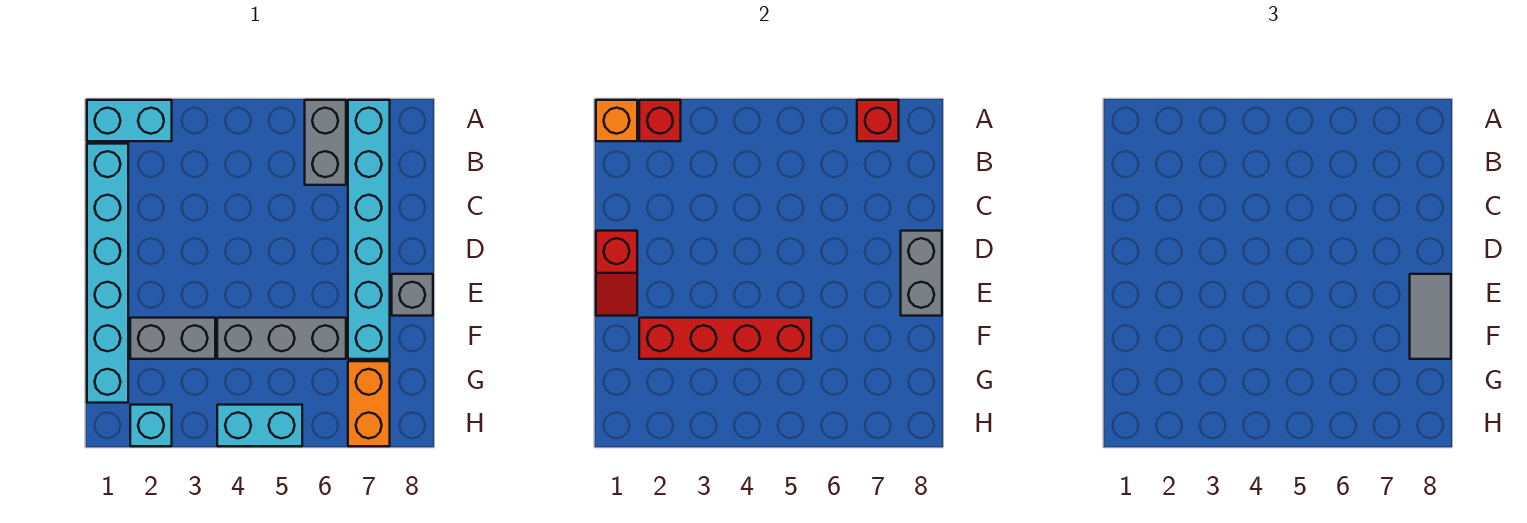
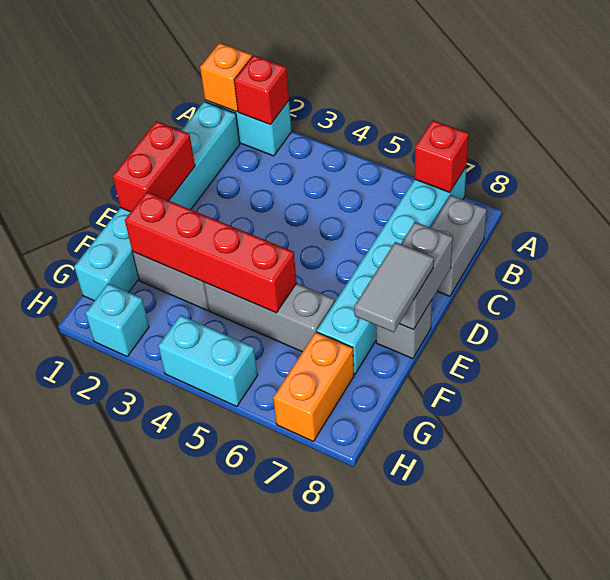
grey 1x2 brick [305,100,346,185] -> grey 1x2 brick moved to [430,195,487,296]
red 1x2 slope [596,231,637,316] -> red 1x2 brick [113,121,195,212]

